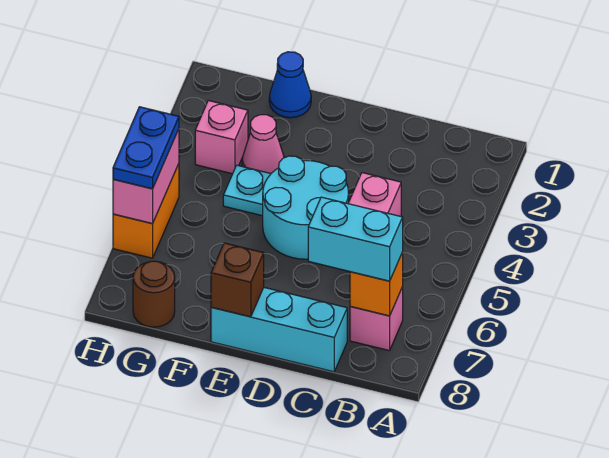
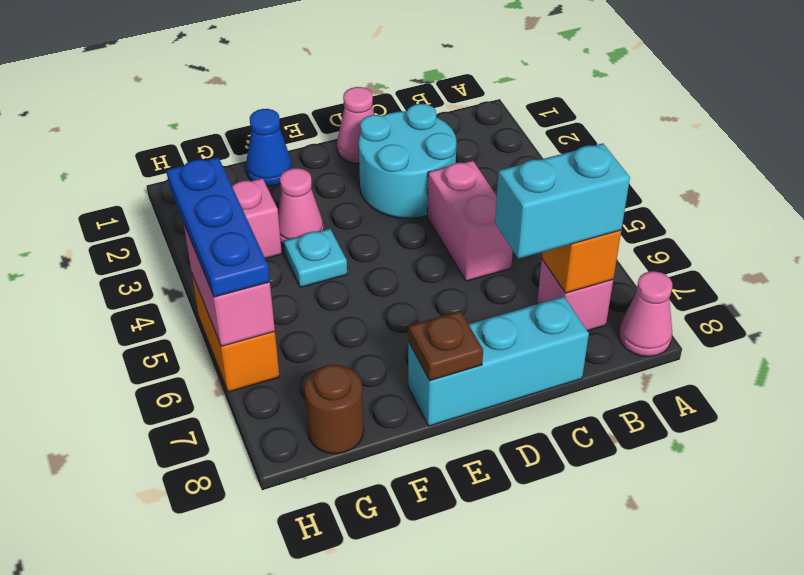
none -> pink 1x1 cone [619,271,672,357]
none -> pink 1x1 cone [337,87,374,163]
cyan 2x2 round brick [263,156,349,259] -> cyan 2x2 round brick moved to [359,104,456,218]
brown 1x1 brick [211,243,264,317] -> brown 1x1 plate [408,311,483,381]
blue 1x2 plate [113,107,179,189] -> blue 1x3 plate [166,157,270,297]

